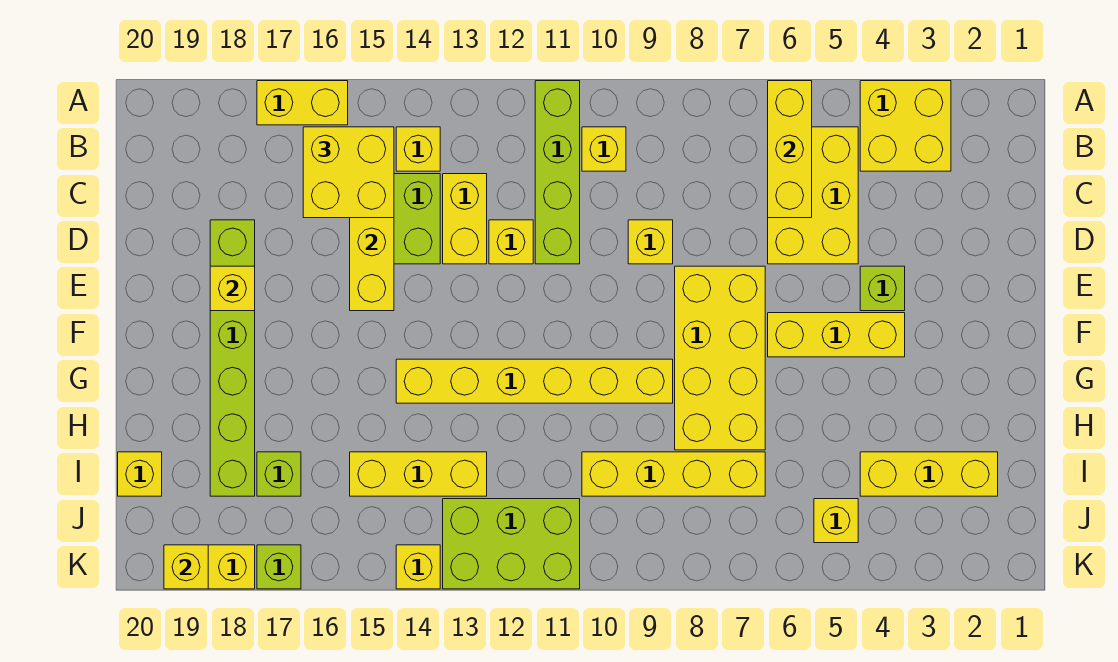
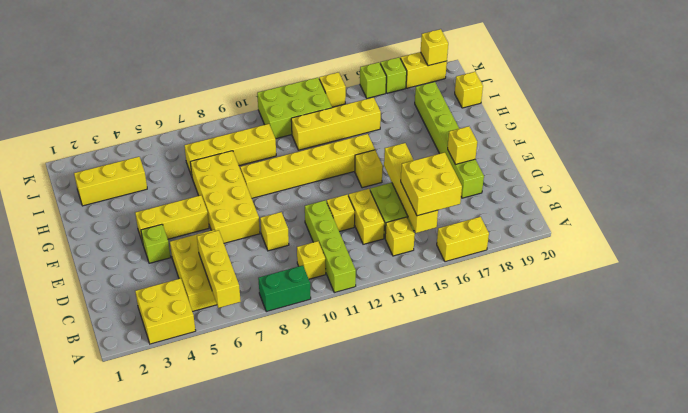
none -> green 1x2 brick [258,265,311,312]
yellow 1x3 brick [350,452,487,496] -> yellow 1x4 brick [291,97,381,150]
lime 1x1 brick [257,452,301,496] -> lime 1x1 brick moved to [360,62,386,98]
yellow 1x1 brick [814,499,858,543] -> yellow 1x1 brick moved to [355,150,383,188]

